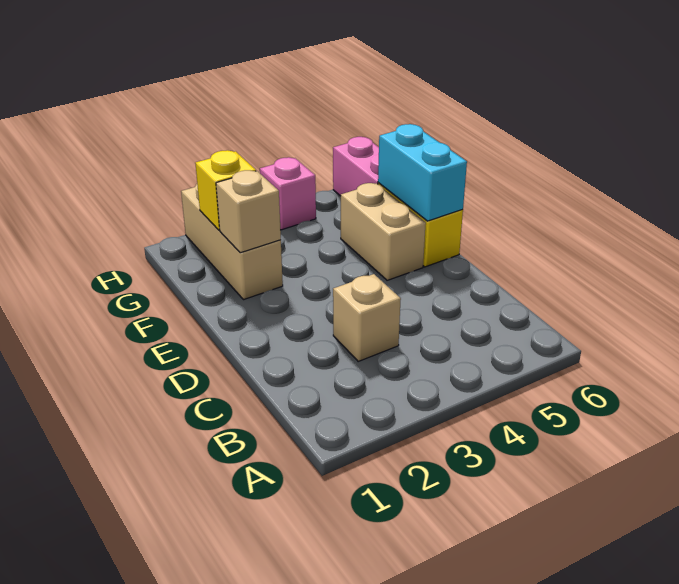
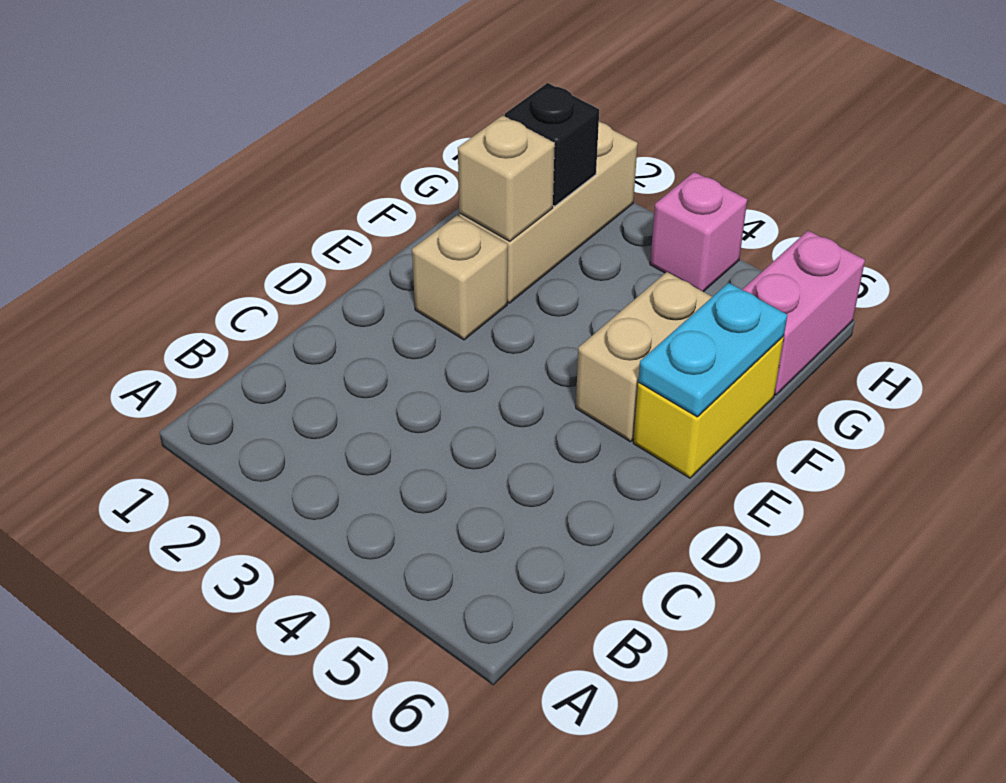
tan 1x1 brick [333,274,401,361] -> tan 1x1 brick moved to [412,215,508,340]
cyan 1x2 brick [378,124,467,221] -> cyan 1x2 plate [638,283,787,417]
yellow 1x1 brick [195,150,256,230] -> black 1x1 brick [505,83,599,206]

